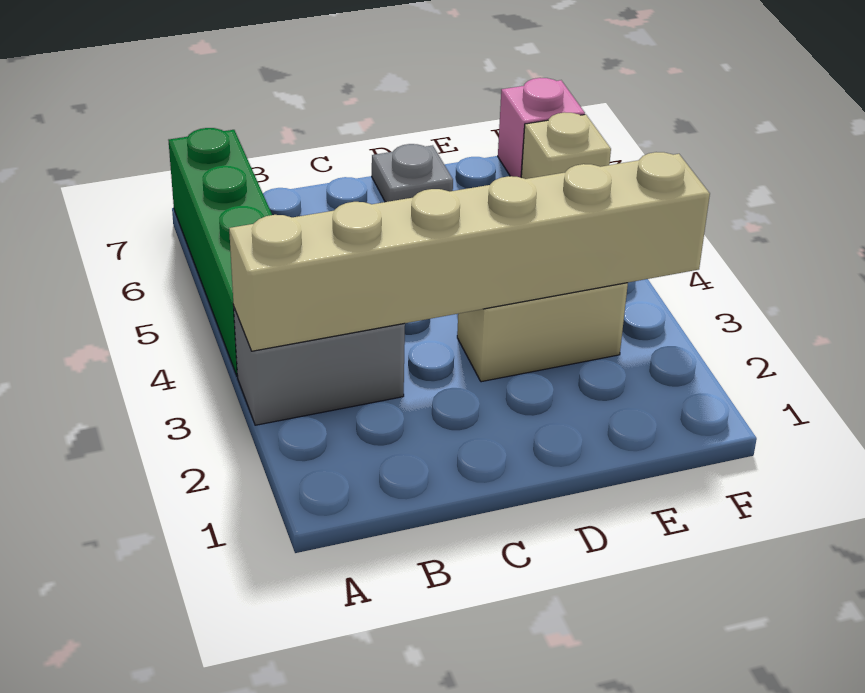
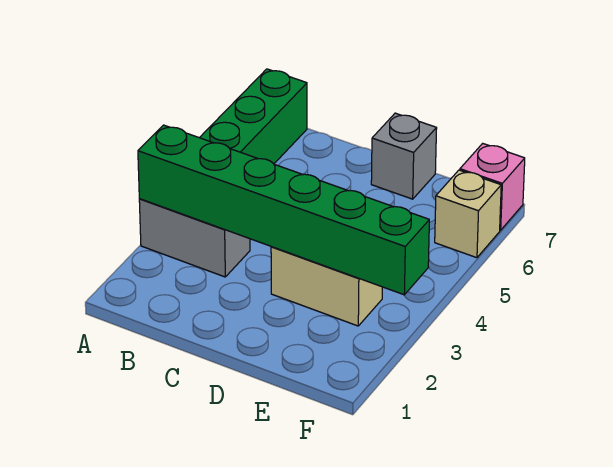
tan 1x6 brick [229,152,710,351] -> green 1x6 brick [138,125,429,295]
grey 1x1 plate [372,144,453,202] -> grey 1x1 brick [371,113,437,199]

